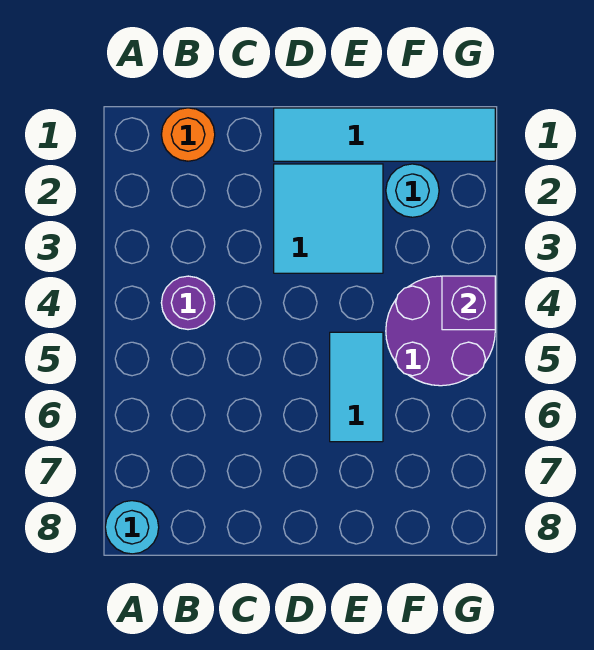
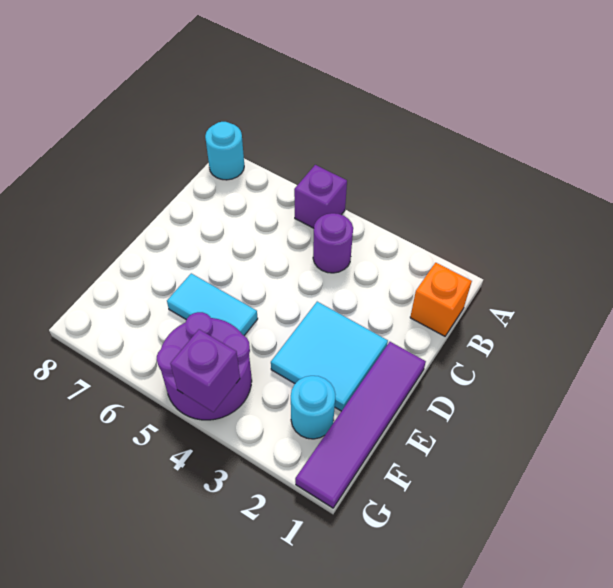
none -> purple 1x1 brick [294,165,347,228]
orange 1x1 round brick [161,108,215,161] -> orange 1x1 brick [410,263,472,336]
cyan 1x4 tile [274,108,495,161] -> purple 1x4 tile [295,342,426,508]

